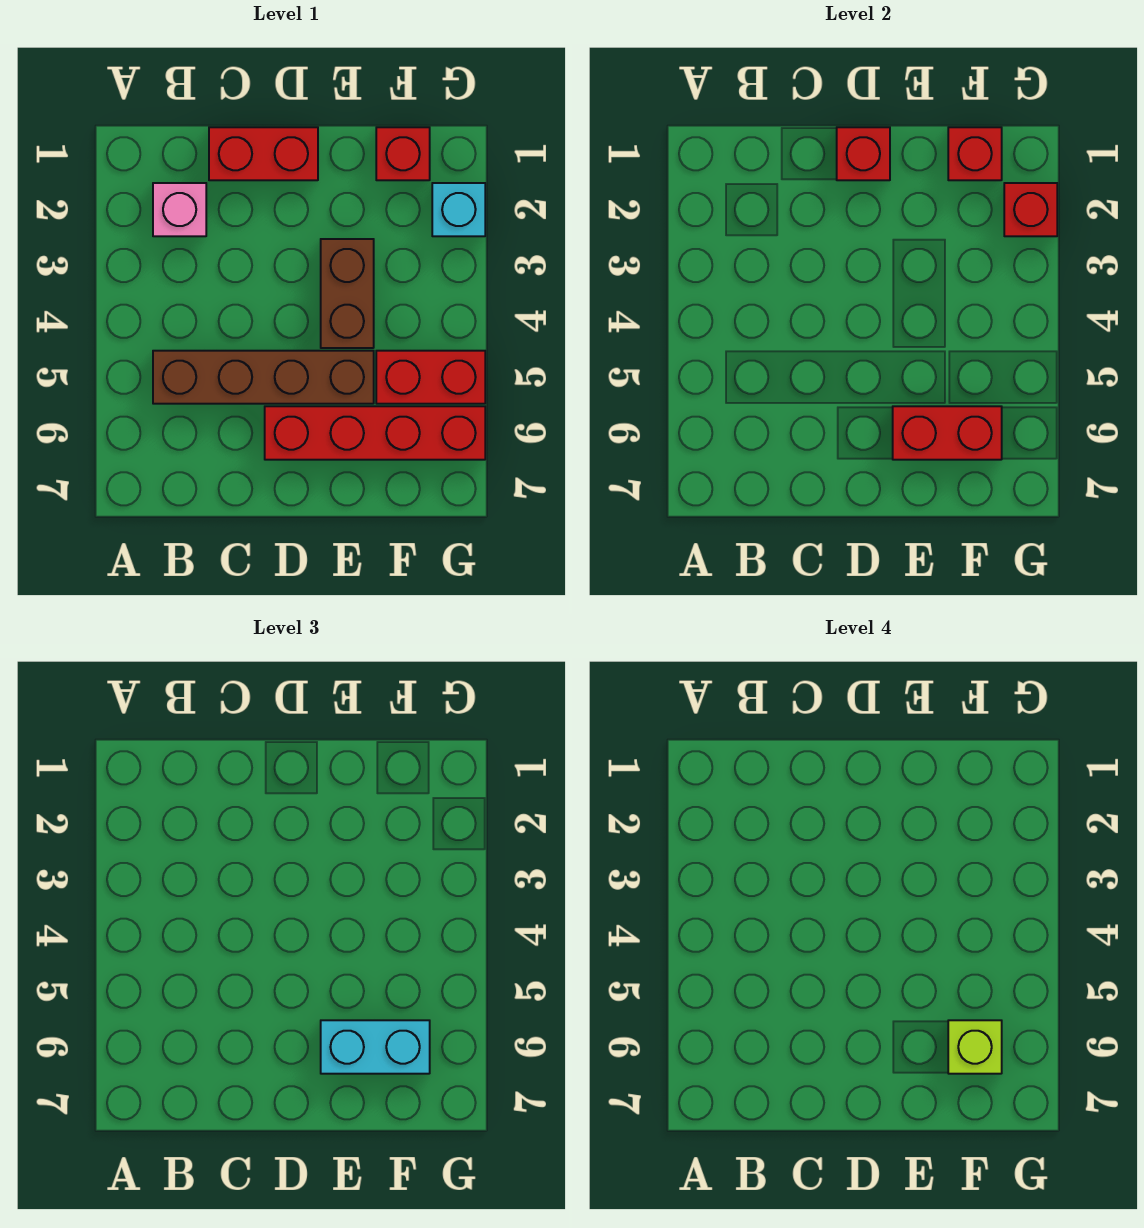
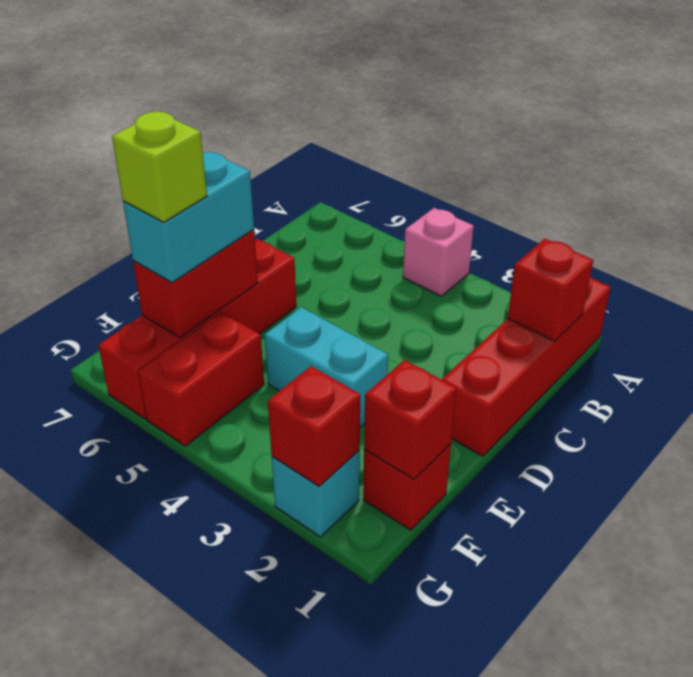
pink 1x1 brick [153,183,206,236] -> pink 1x1 brick moved to [403,208,474,296]
brown 1x4 brick [153,351,374,404] -> none
red 1x2 brick [209,127,318,180] -> red 1x4 brick [441,276,611,456]
red 1x1 brick [837,127,890,180] -> red 1x1 brick moved to [508,239,593,341]
brown 1x2 brick [321,239,374,348] -> cyan 1x2 brick [265,307,388,427]

